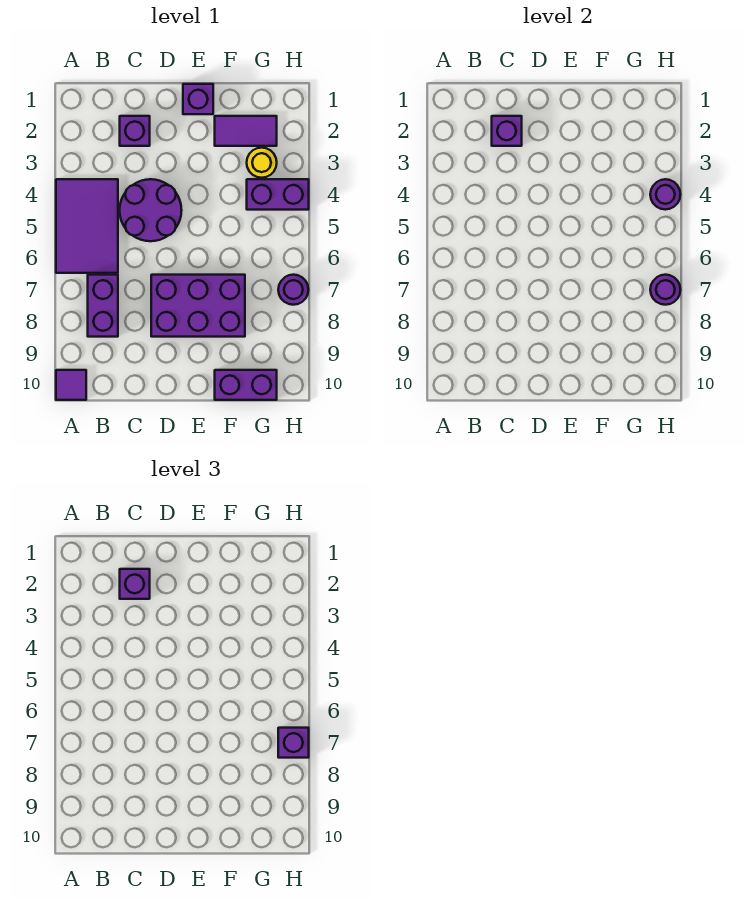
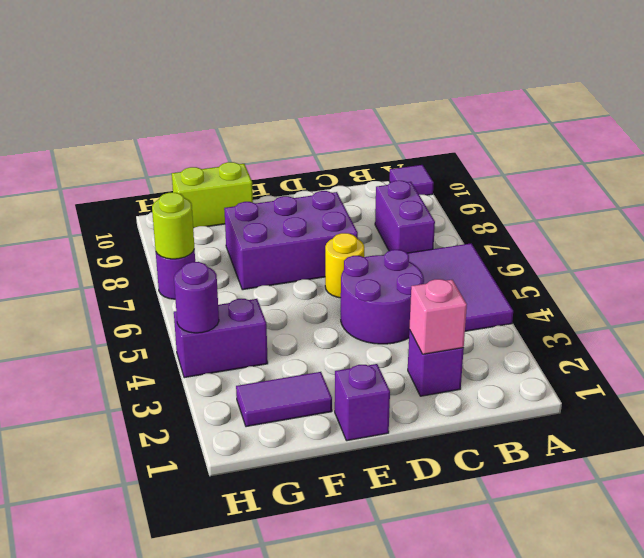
purple 1x1 brick [492,116,522,146] -> pink 1x1 brick [409,279,467,354]
purple 1x1 brick [120,569,150,599] -> none
purple 1x2 brick [215,370,277,400] -> lime 1x2 brick [172,162,253,228]
yellow 1x1 round brick [247,148,277,178] -> yellow 1x1 round brick moved to [325,233,364,298]
purple 1x1 round brick [650,275,681,305] -> lime 1x1 round brick [152,193,194,259]
purple 1x1 brick [278,728,309,758] -> none

